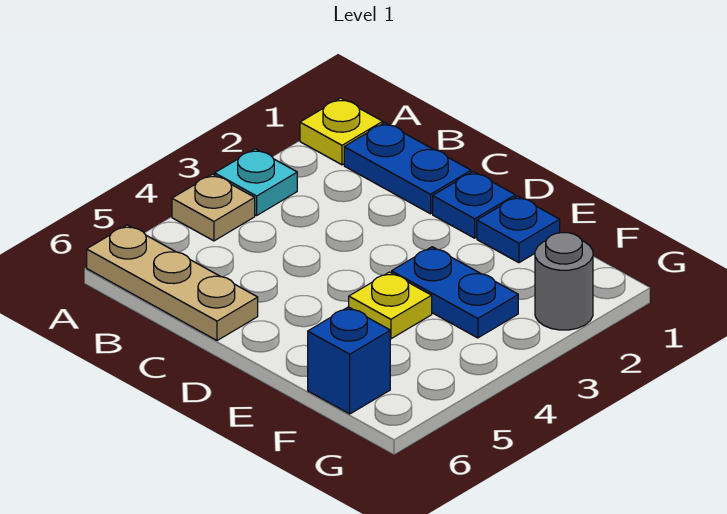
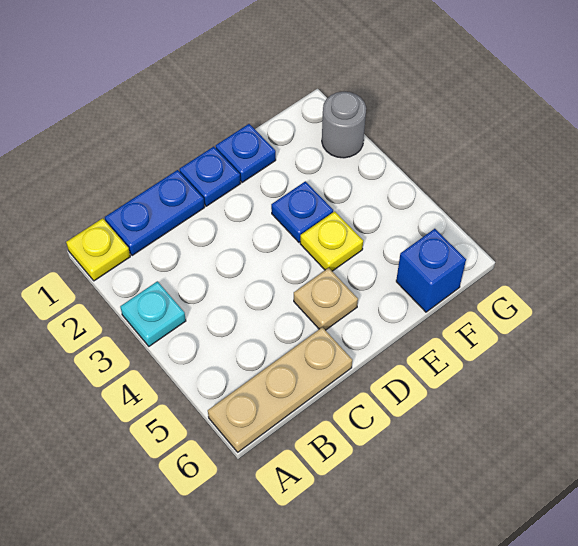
tan 1x1 plate [172,174,255,241] -> tan 1x1 plate moved to [294,268,358,330]
blue 1x2 plate [392,247,518,338] -> blue 1x1 plate [271,181,333,242]

